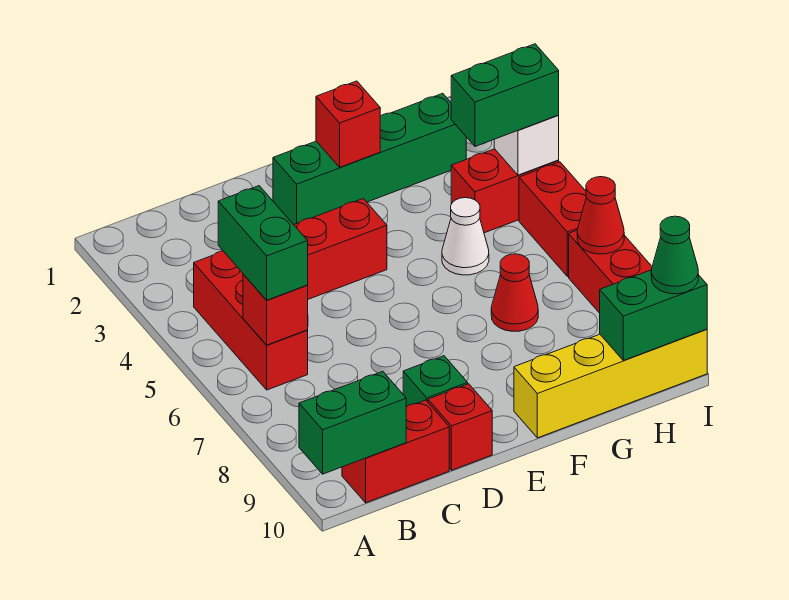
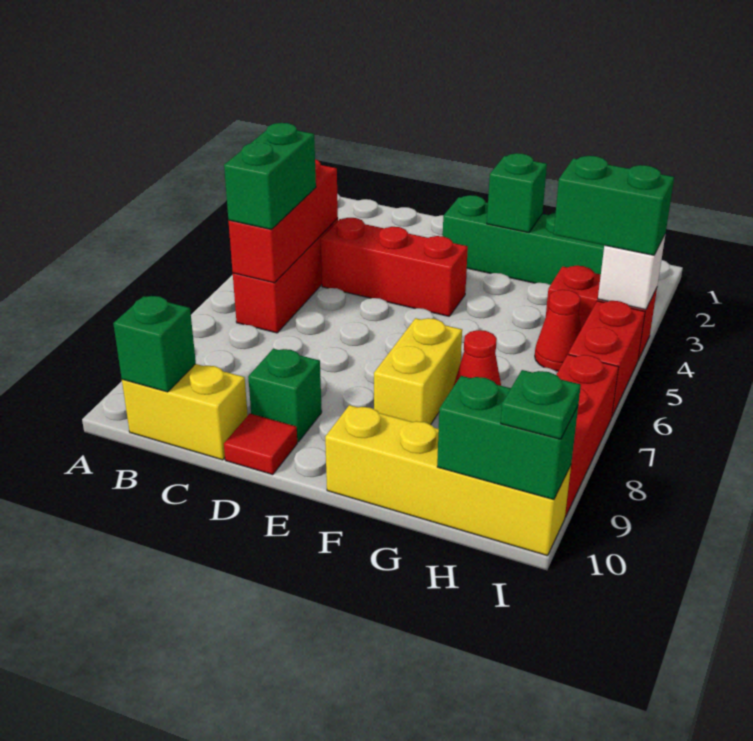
green 1x2 brick [299,372,406,474] -> green 1x1 brick [113,296,196,392]
red 1x1 brick [243,274,308,345] -> red 1x3 brick [229,159,338,283]
red 1x2 brick [342,400,449,503] -> yellow 1x2 brick [122,364,248,460]
red 1x1 brick [428,384,492,470] -> red 1x1 tile [224,414,297,475]
red 1x1 brick [316,81,380,167] -> green 1x1 brick [487,153,547,233]
none -> yellow 1x2 brick [374,318,462,425]
white 1x1 cone [442,198,489,275] -> none
red 1x1 cone [577,177,624,254] -> red 1x1 cone moved to [535,290,581,371]
green 1x1 cone [651,216,698,294] -> green 1x1 plate [501,370,581,439]

